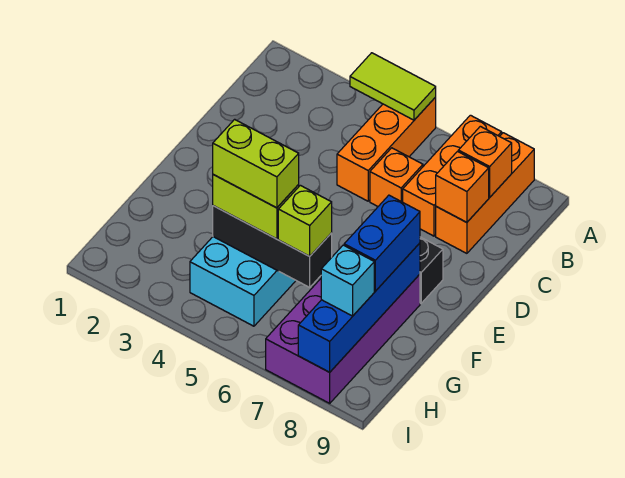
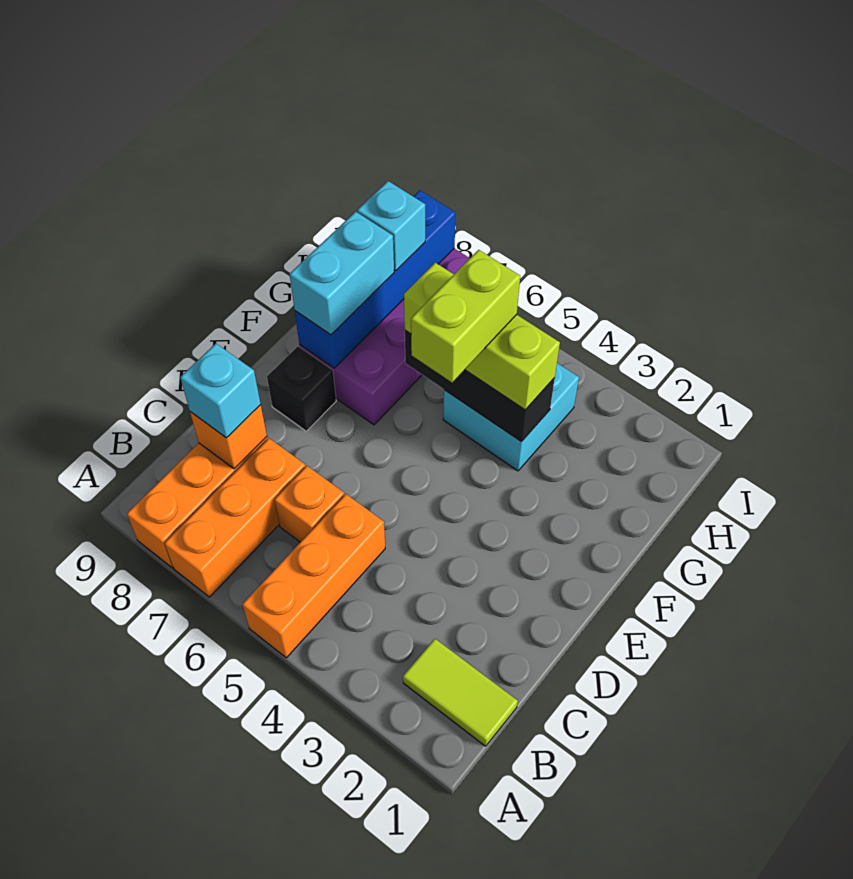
lime 1x2 tile [350,53,436,120] -> lime 1x2 tile moved to [403,639,518,746]
orange 1x1 brick [458,126,512,197] -> none
none -> cyan 1x1 brick [180,344,261,438]
blue 1x2 brick [344,195,420,291] -> cyan 1x2 brick [290,212,394,335]
lime 1x2 brick [213,119,299,208] -> lime 1x2 brick turned to [411,250,520,382]

